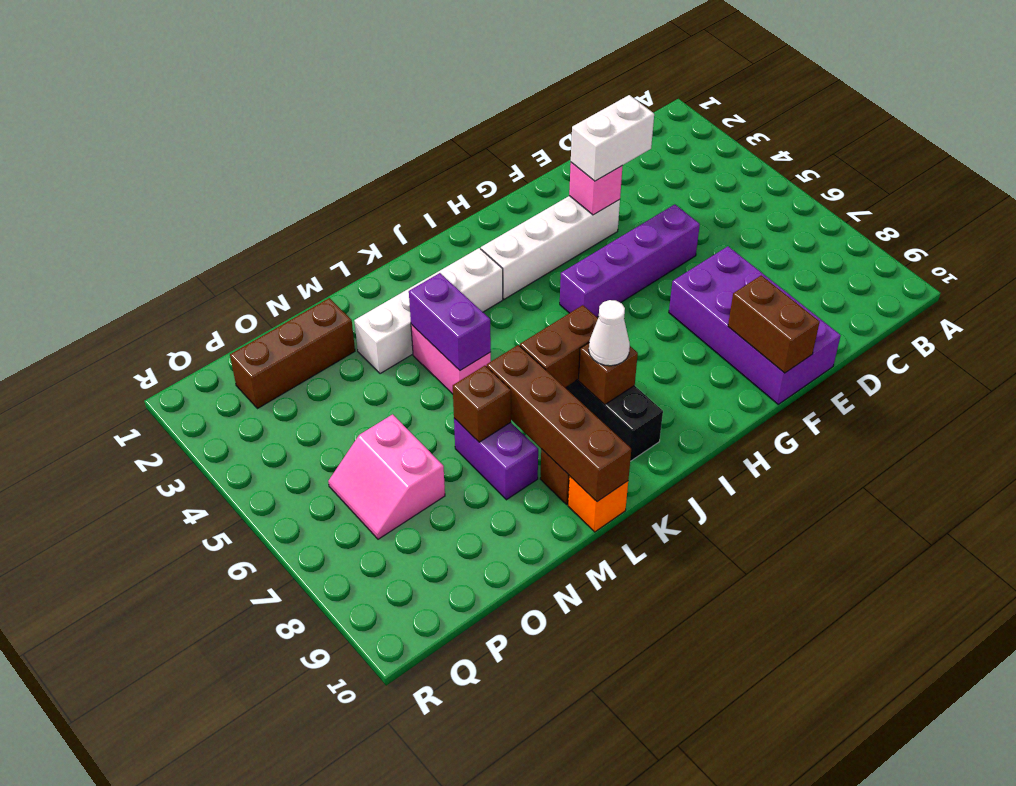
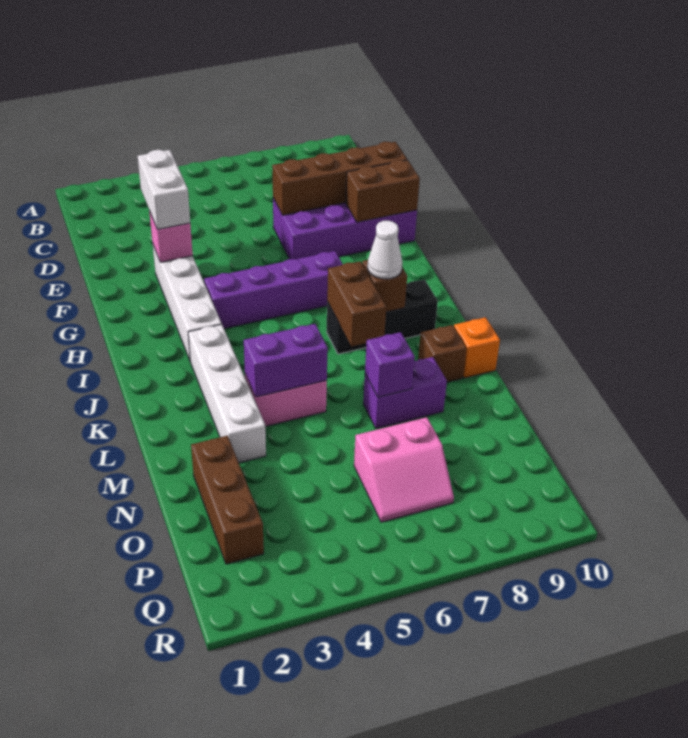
purple 1x4 brick [560,204,700,317] -> purple 1x4 brick turned to [204,251,343,329]
brown 1x4 brick [487,345,631,502] -> brown 1x4 brick moved to [272,142,407,215]
brown 1x1 brick [453,366,511,442] -> purple 1x1 brick [365,332,415,397]

